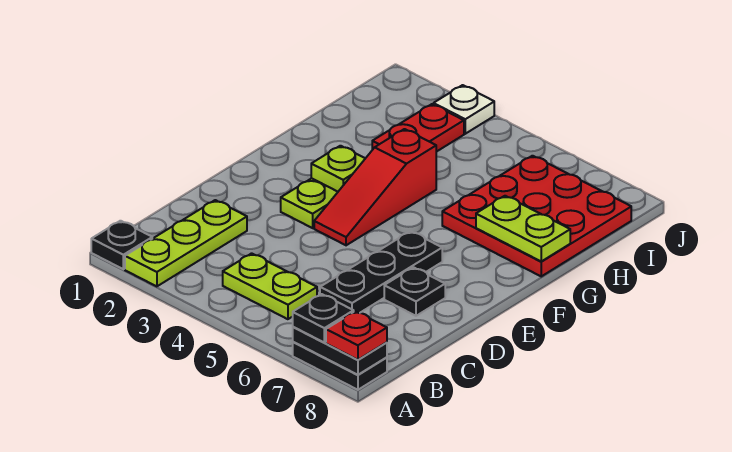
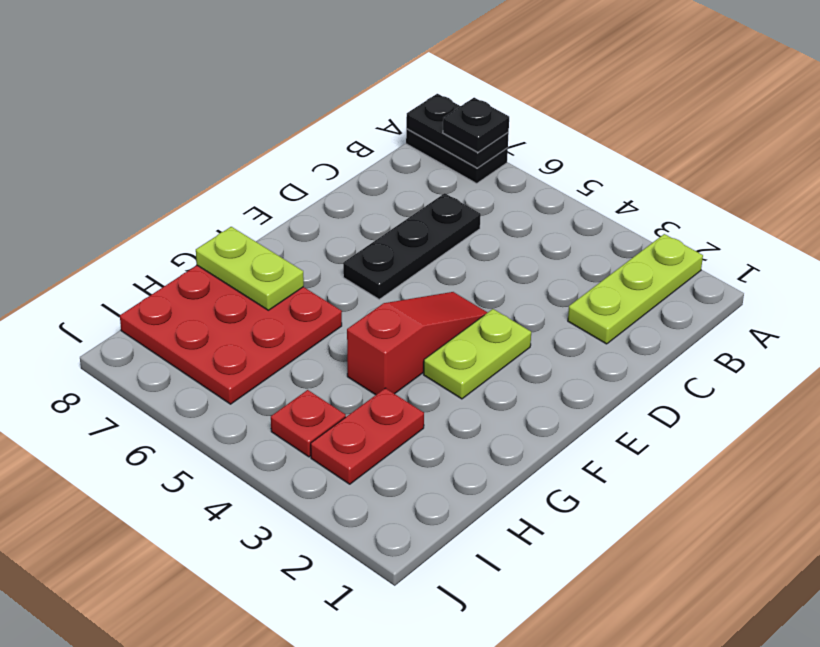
black 1x1 plate [91,221,152,269] -> none
red 1x1 plate [326,311,387,360] -> red 1x1 plate moved to [271,390,346,457]
lime 1x2 plate [223,253,317,319] -> none
black 1x1 plate [384,267,445,316] -> none
lime 1x1 plate [311,146,365,192] -> none
white 1x1 plate [434,85,494,134] -> none

